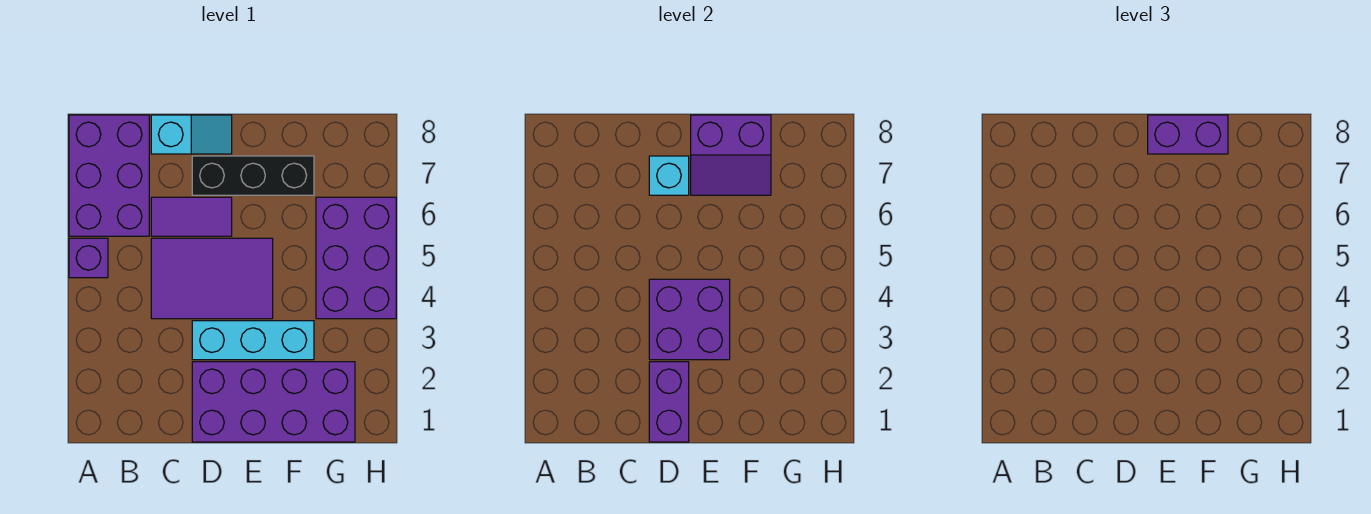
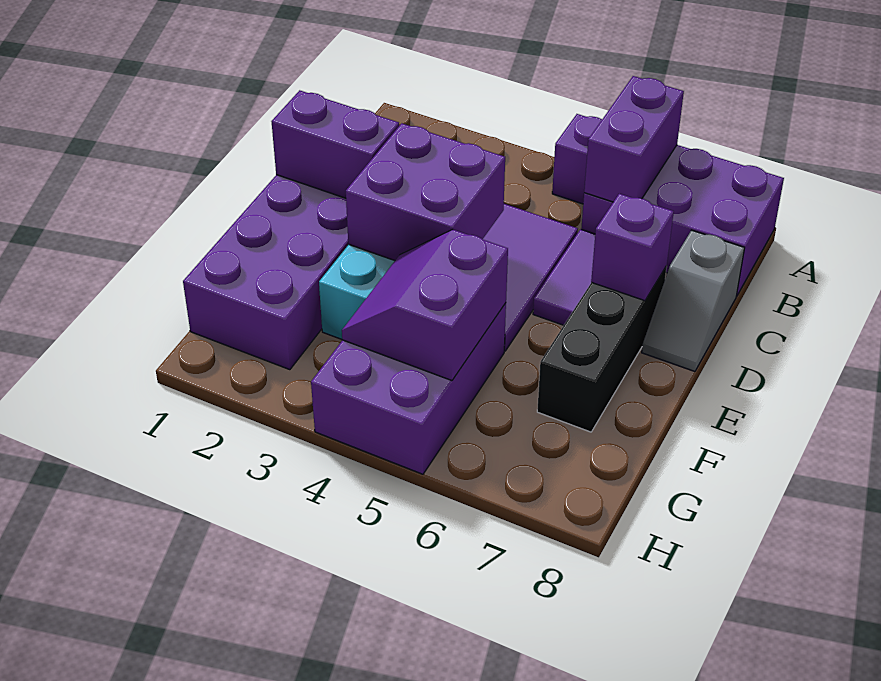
cyan 1x2 slope [151,115,232,154] -> grey 1x2 slope [642,230,744,371]
cyan 1x1 brick [649,156,689,195] -> purple 1x1 brick [591,194,674,301]
purple 2x2 slope [691,115,771,195] -> purple 2x2 slope moved to [342,229,508,381]
purple 1x2 brick [1148,115,1228,154] -> purple 1x2 brick moved to [584,76,684,202]
purple 2x3 brick [316,197,396,319] -> purple 2x3 brick turned to [311,303,506,474]

